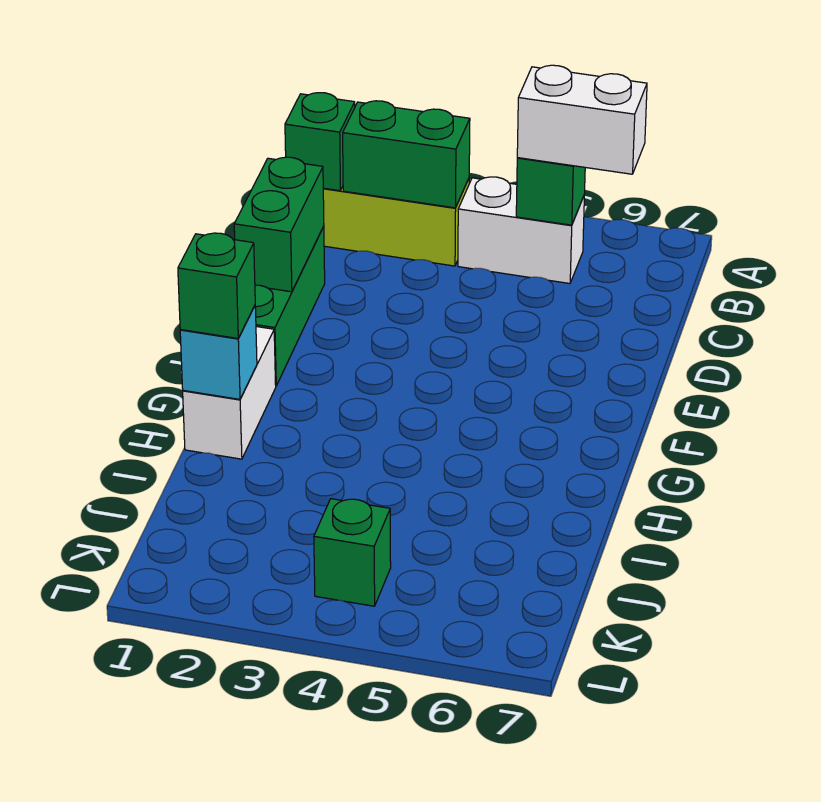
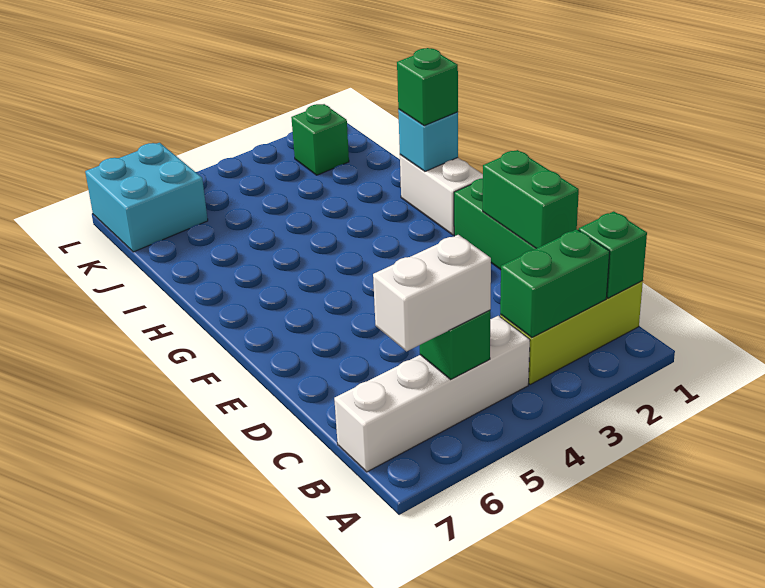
white 1x2 brick [458,177,584,283] -> white 1x4 brick [334,316,530,472]
green 1x1 brick [314,499,391,606] -> green 1x1 brick moved to [291,104,349,175]
none -> cyan 2x2 brick [85,143,208,252]

